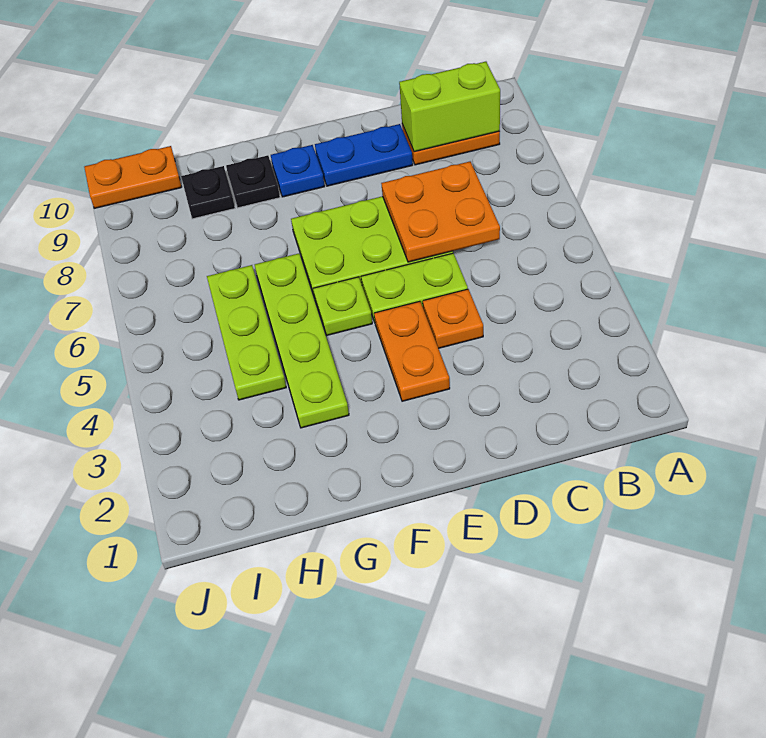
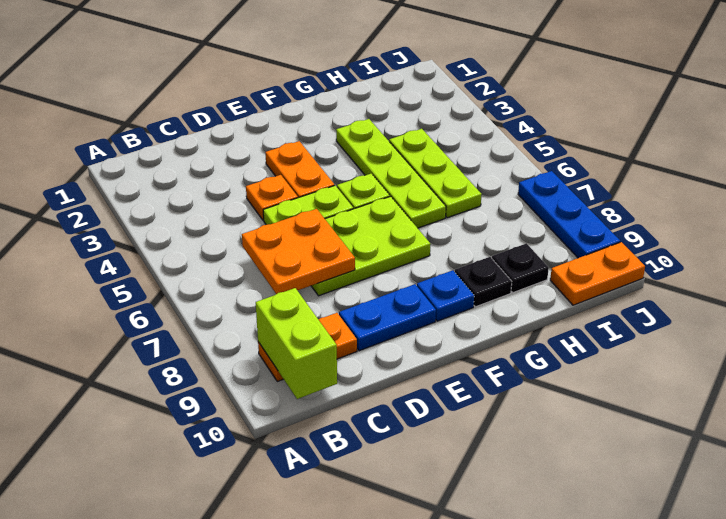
lime 1x2 brick [399,62,500,152] -> lime 1x2 brick turned to [256,288,337,399]
none -> blue 1x3 plate [518,171,620,258]

